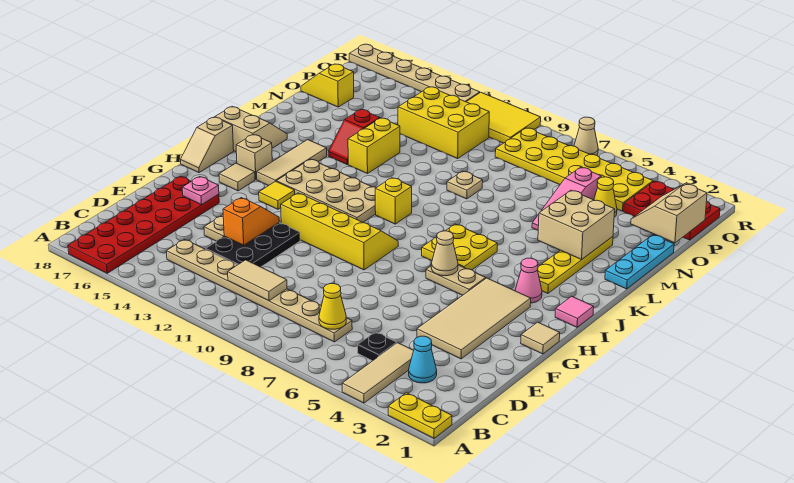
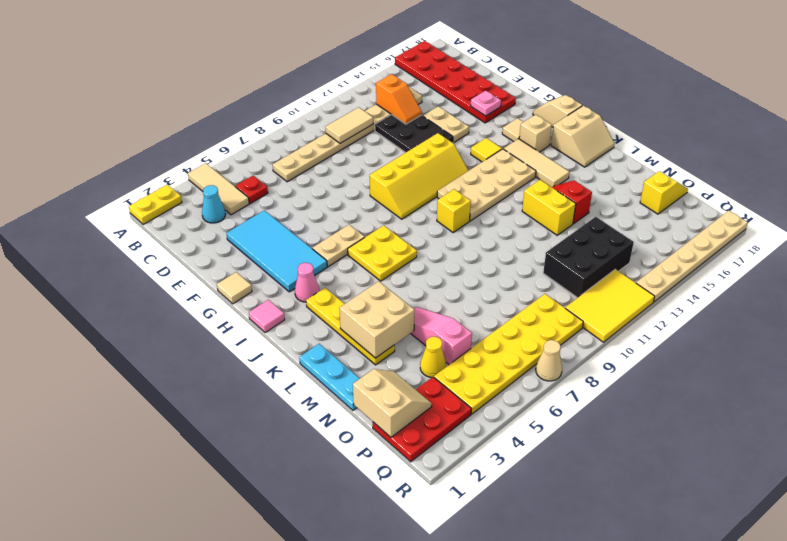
black 1x1 plate [358,332,397,361] -> red 1x1 plate [235,176,268,204]
yellow 1x1 cone [319,284,346,329] -> none
tan 2x4 tile [417,278,531,359] -> cyan 2x4 tile [226,210,327,292]
orange 1x2 slope [223,198,279,245] -> orange 1x2 slope moved to [376,74,422,124]
tan 1x1 cone [431,231,458,276] -> none
tan 1x1 plate [447,171,483,199] -> none
yellow 2x3 brick [398,87,489,159] -> black 2x3 brick [543,217,634,298]

